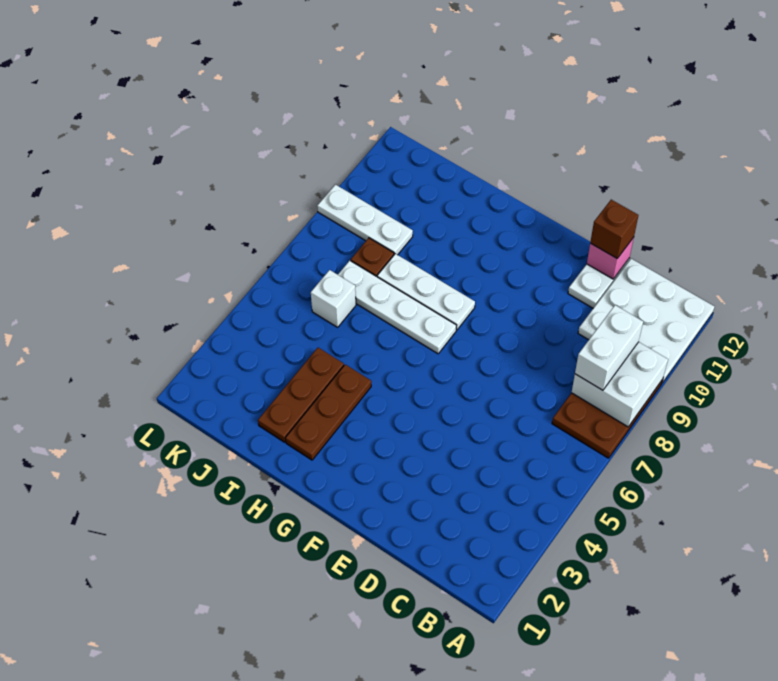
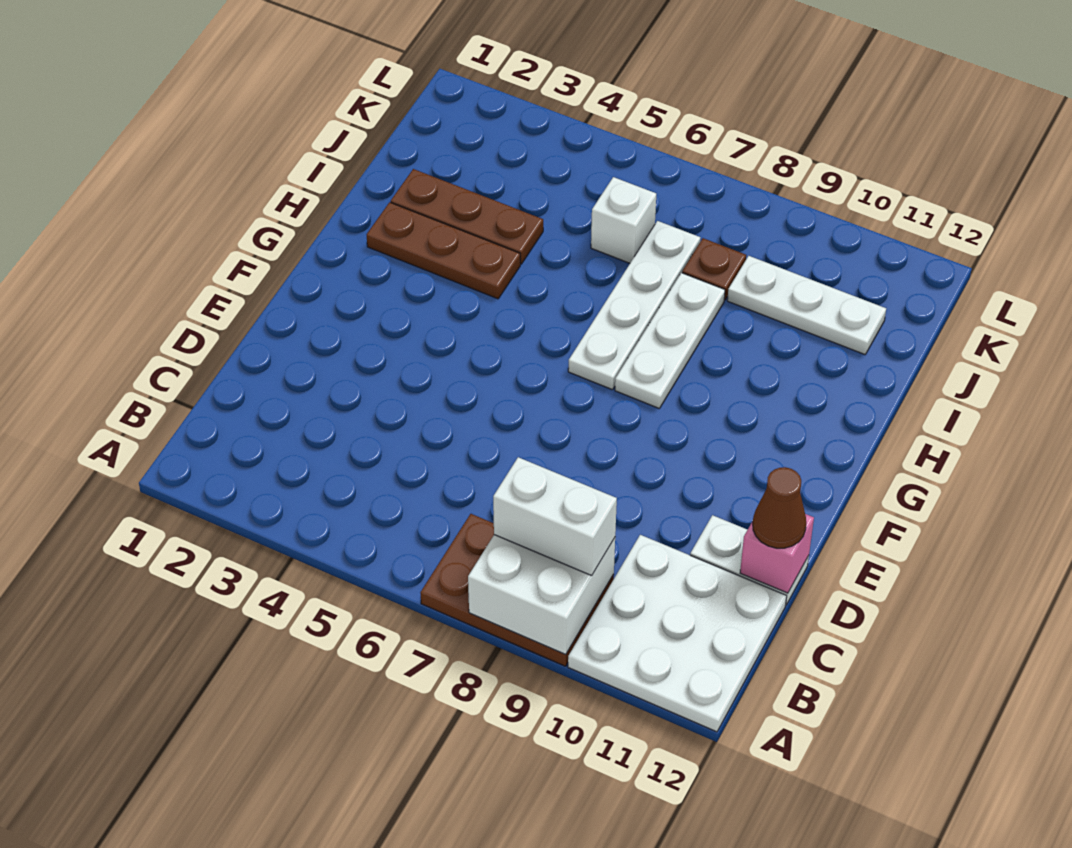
brown 1x1 brick [590,200,638,258] -> brown 1x1 cone [753,467,806,548]
white 1x3 plate [317,185,413,255] -> white 1x3 plate turned to [727,256,886,355]

